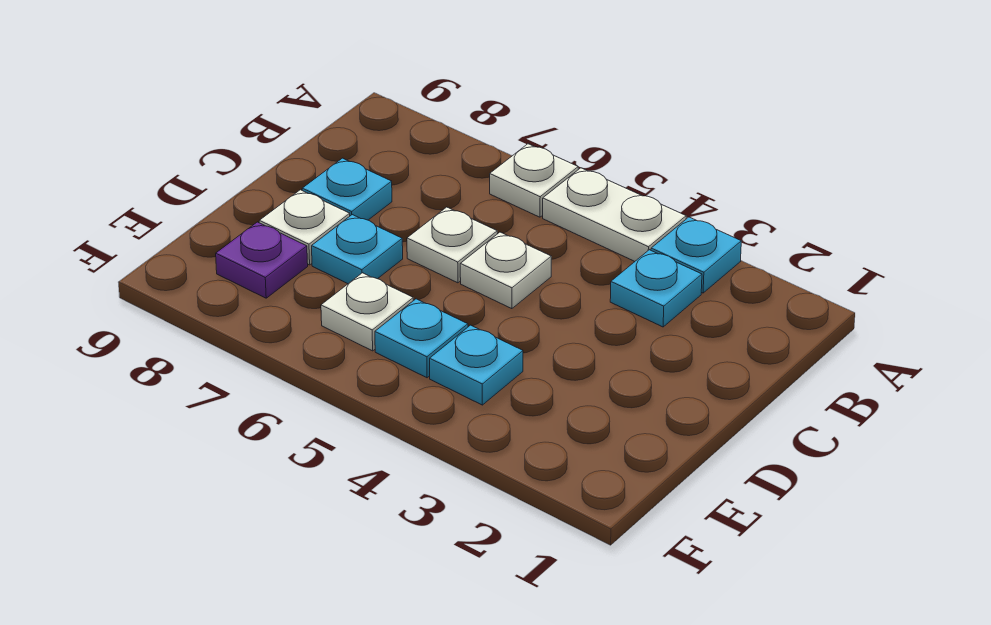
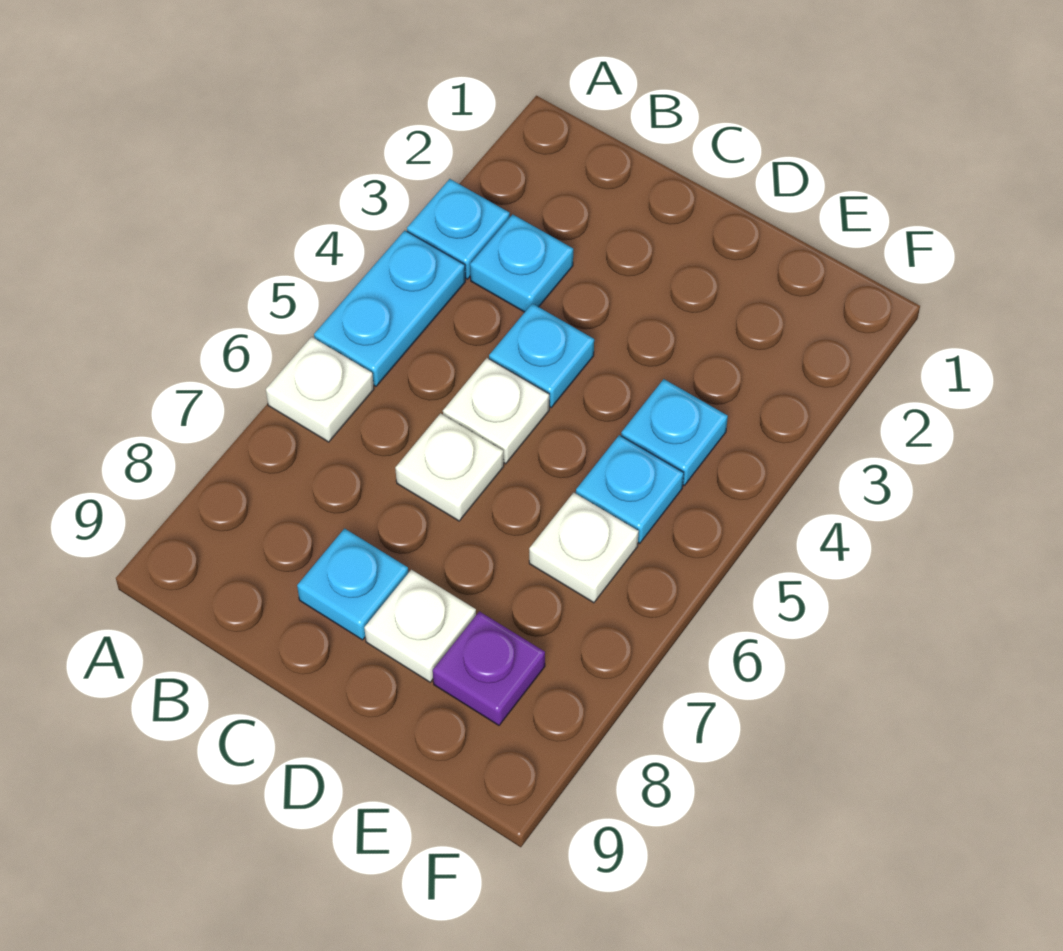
white 1x2 plate [543,168,686,261] -> cyan 1x2 plate [314,231,465,386]
cyan 1x1 plate [312,215,403,284] -> cyan 1x1 plate moved to [489,304,594,408]

